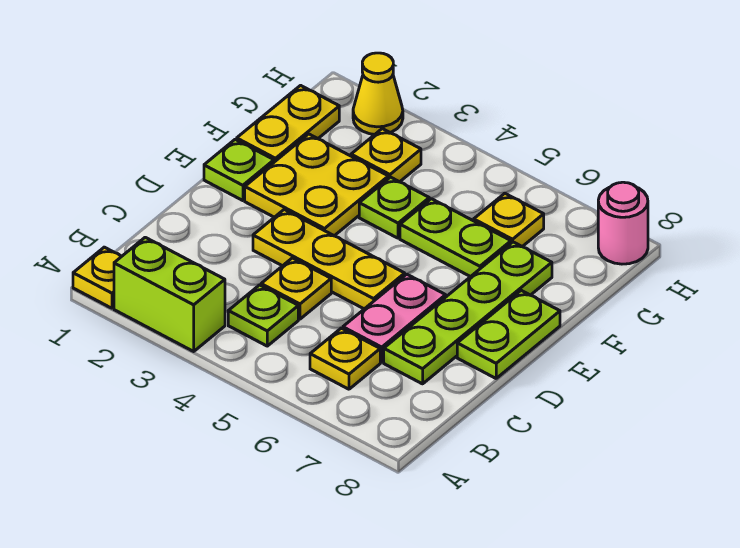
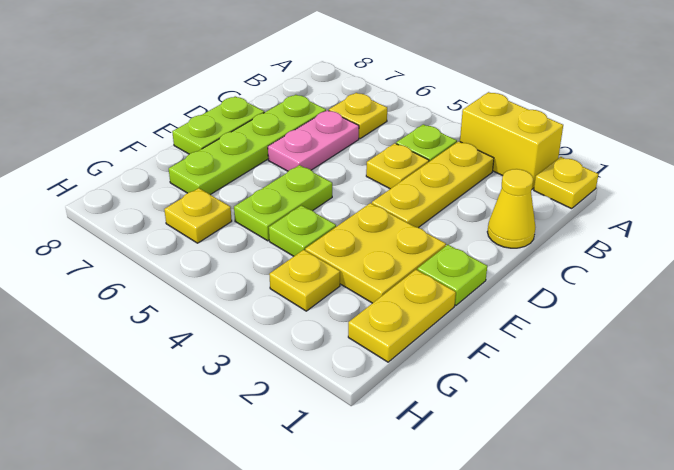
lime 1x2 brick [114,237,225,351] -> yellow 1x2 brick [460,92,563,189]
yellow 1x3 plate [253,210,405,309] -> yellow 1x3 plate turned to [372,141,494,228]
lime 1x2 plate [400,199,511,277] -> lime 1x2 plate turned to [234,165,332,241]
yellow 1x1 cone [353,53,403,134] -> yellow 1x1 cone moved to [487,169,536,248]
pink 1x1 round brick [598,182,648,264] -> none

